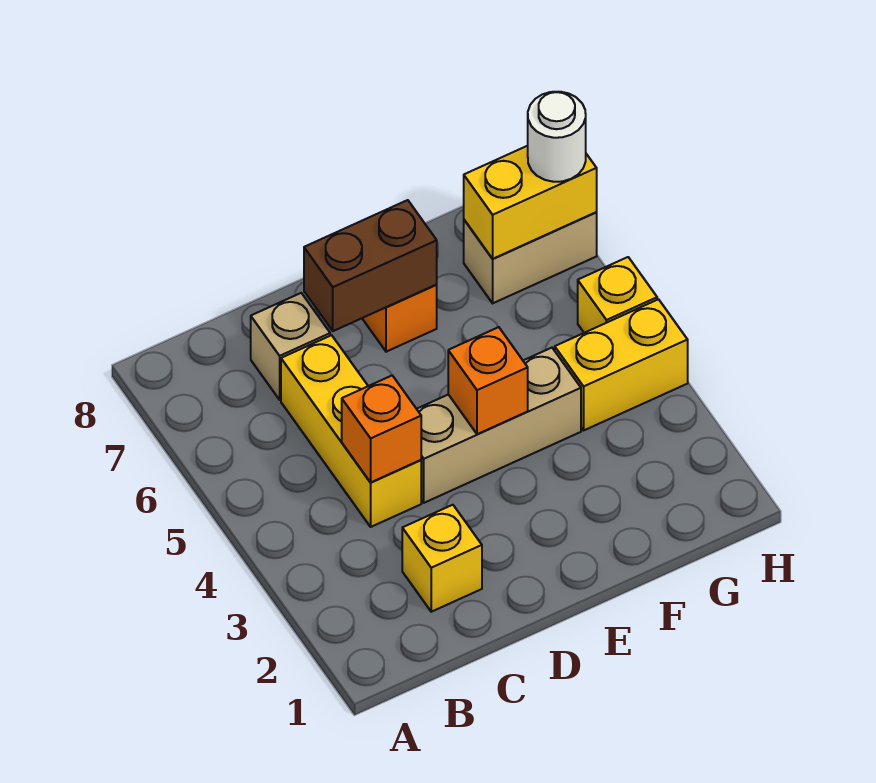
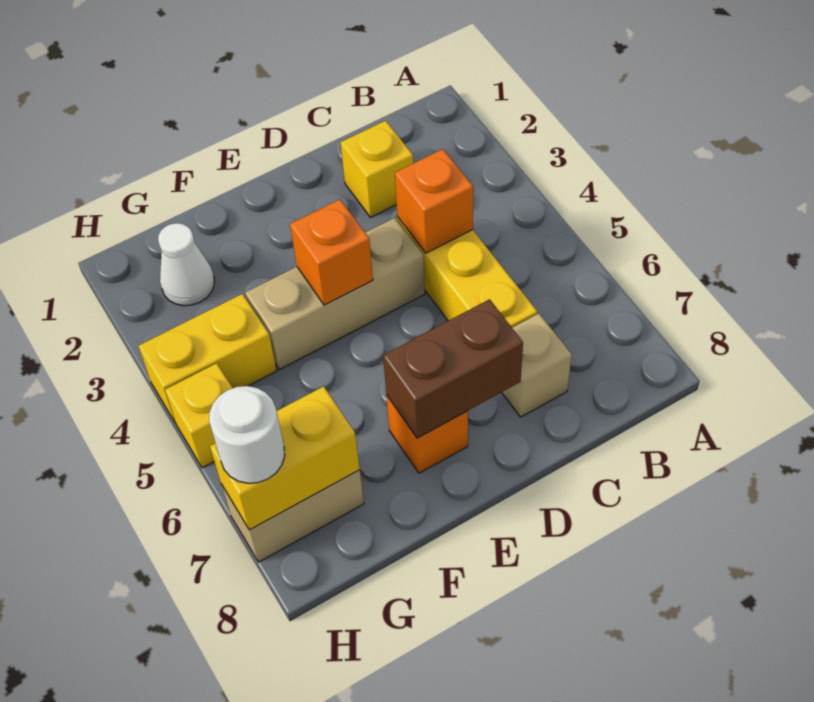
none -> white 1x1 cone [158,223,214,306]

